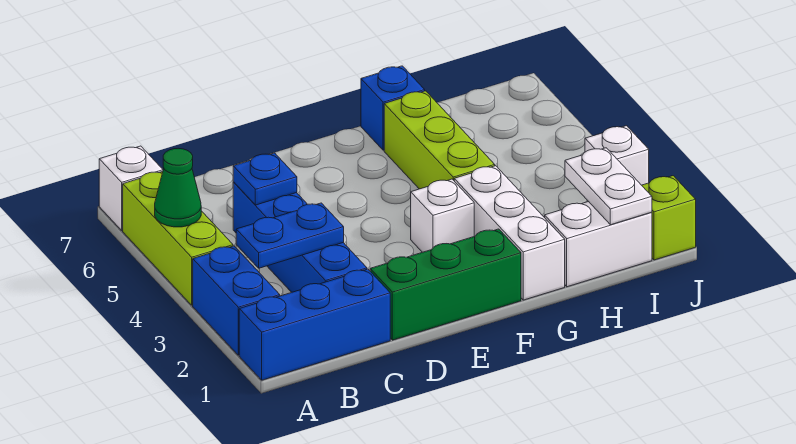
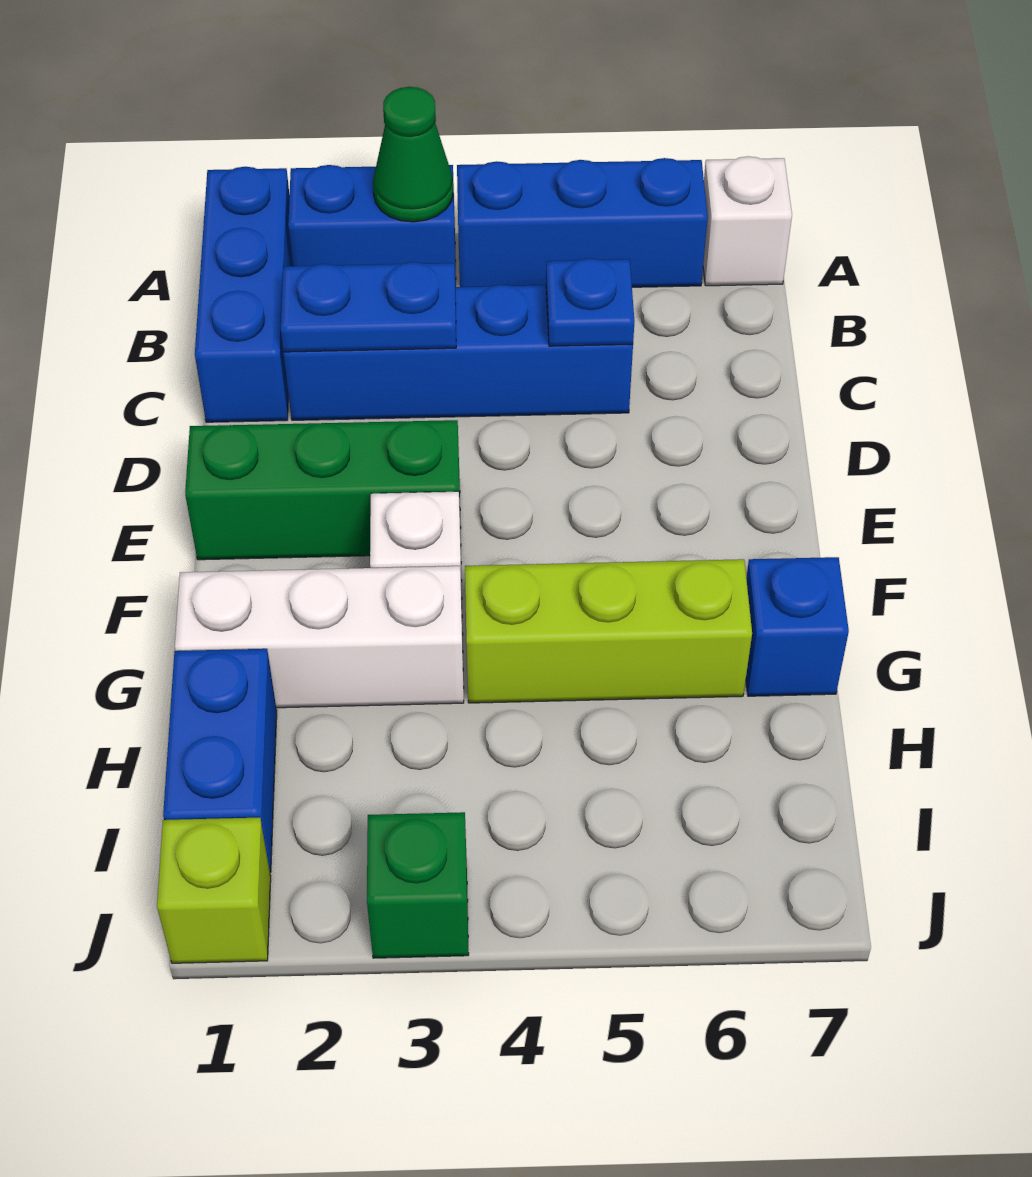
lime 1x3 brick [123,171,233,305] -> blue 1x3 brick [457,158,708,287]
green 1x1 cone [155,148,201,227] -> green 1x1 cone moved to [373,87,453,222]
blue 1x2 plate [236,203,344,268] -> blue 1x2 plate turned to [281,262,456,352]
green 1x3 brick [370,229,521,340] -> green 1x3 brick turned to [185,420,461,560]
white 1x2 brick [544,201,652,287] -> blue 1x2 brick [163,649,277,872]
white 1x2 plate [565,148,652,225] -> none
white 1x1 brick [585,126,649,185] -> green 1x1 brick [367,812,469,958]

